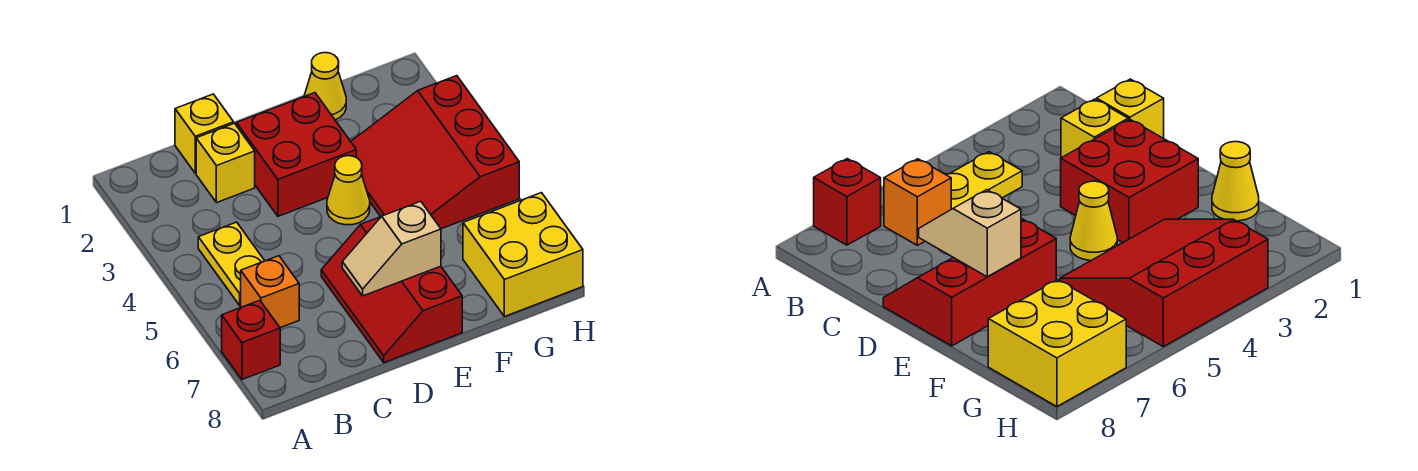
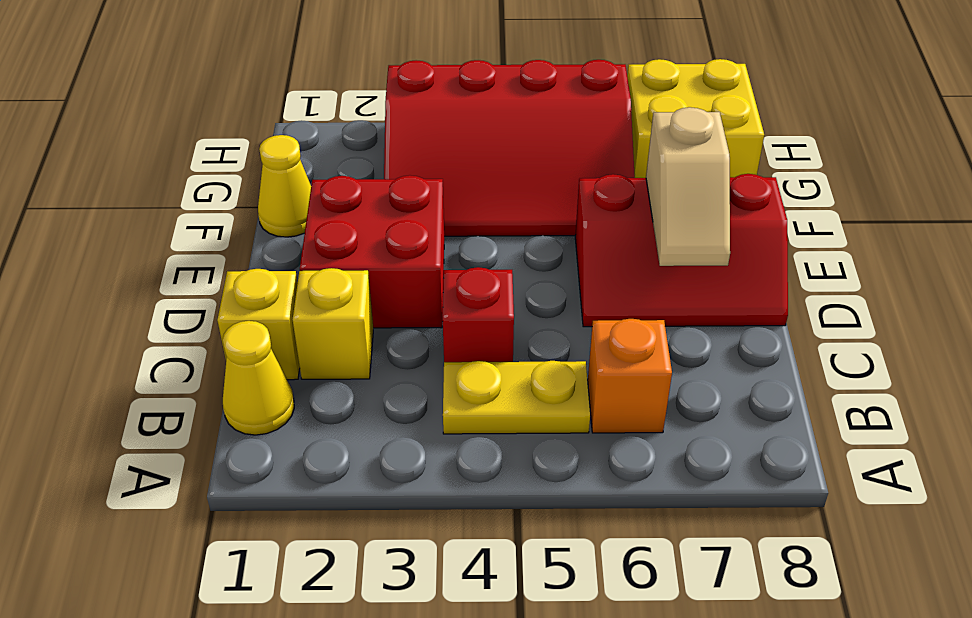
red 1x1 brick [222,300,280,380] -> red 1x1 brick moved to [443,267,514,362]
yellow 1x1 cone [327,156,370,225] -> yellow 1x1 cone moved to [223,321,294,435]
red 3x3 slope [351,76,519,229] -> red 3x4 slope [384,60,635,236]

